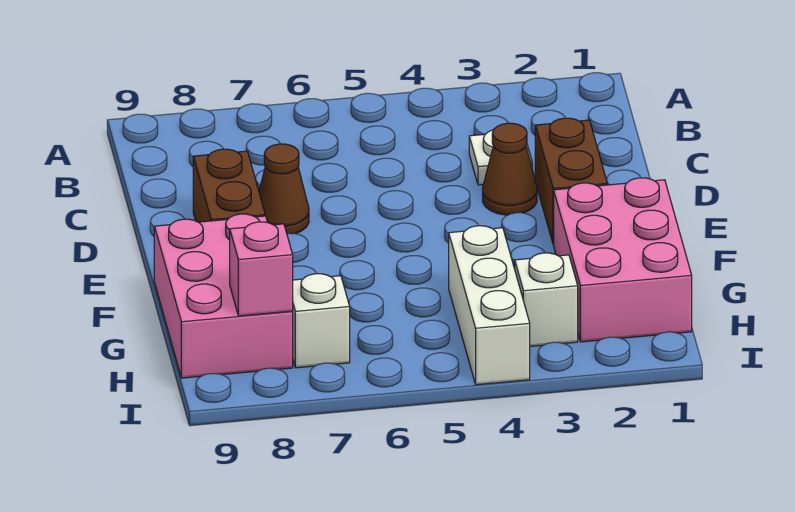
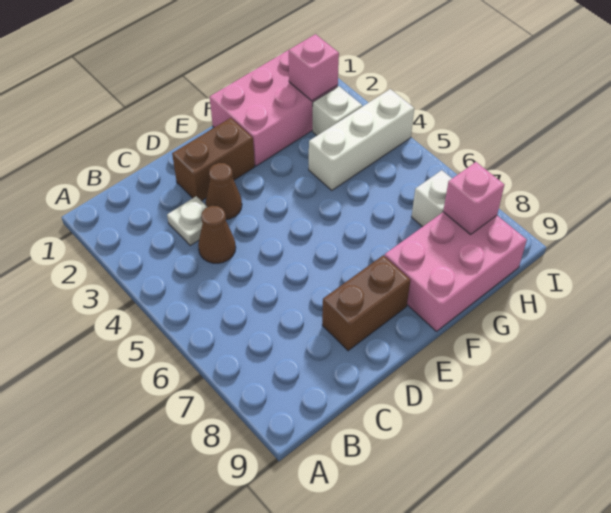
brown 1x1 cone [259,144,309,234] -> brown 1x1 cone moved to [198,206,236,263]
none -> pink 1x1 brick [289,34,339,101]

